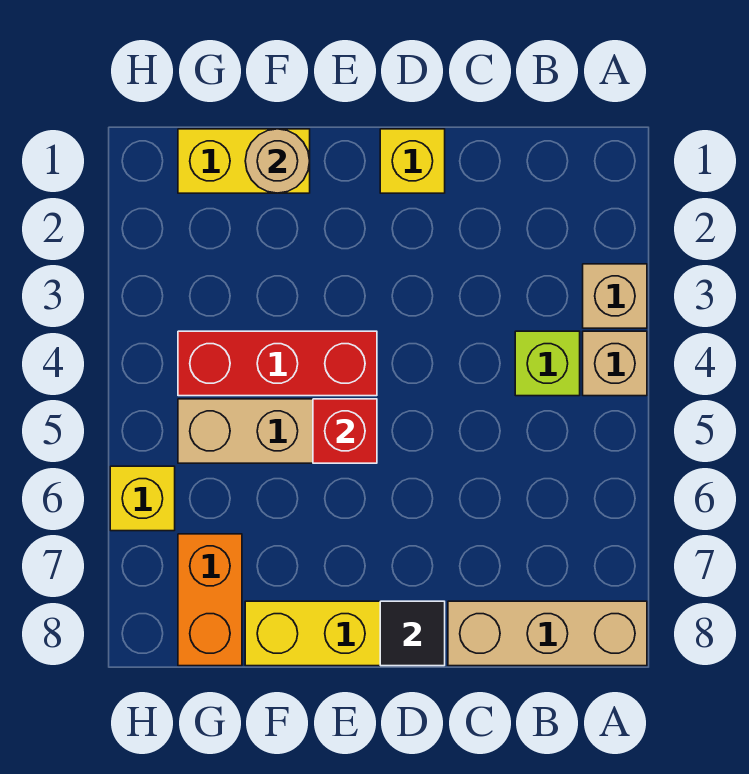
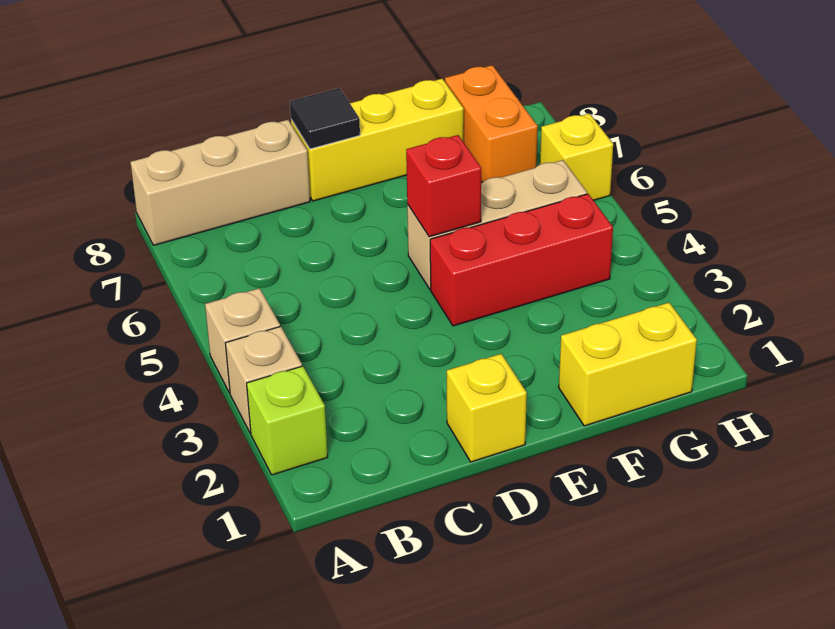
lime 1x1 brick [515,331,580,396] -> lime 1x1 brick moved to [247,366,328,475]
tan 1x1 round brick [245,129,310,193] -> none

